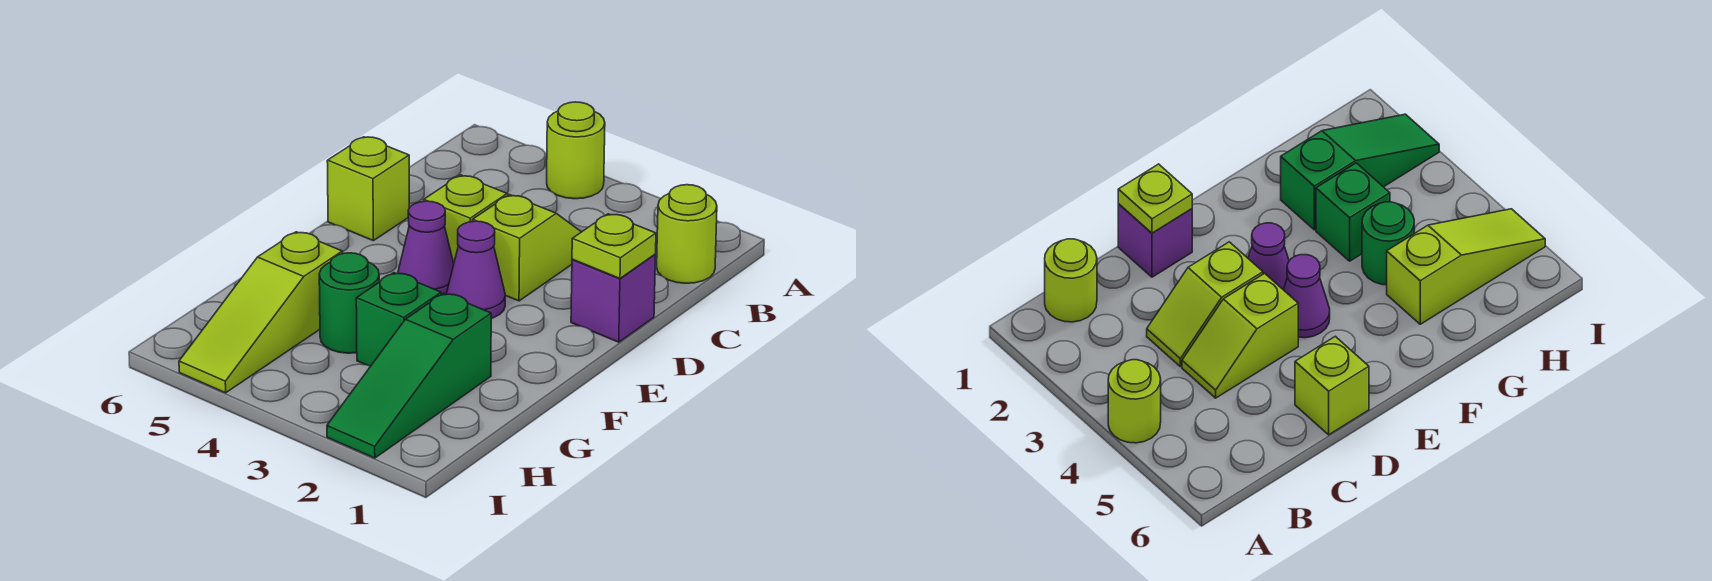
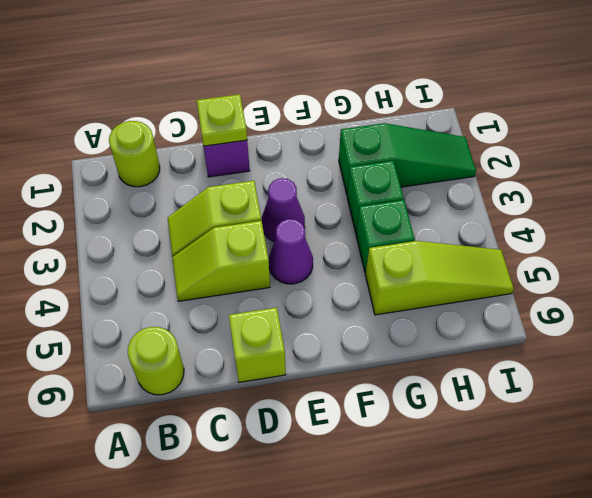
lime 1x1 round brick [547,102,605,199] -> lime 1x1 round brick moved to [128,327,184,395]
green 1x1 round brick [319,253,379,353] -> green 1x1 brick [356,200,415,273]

